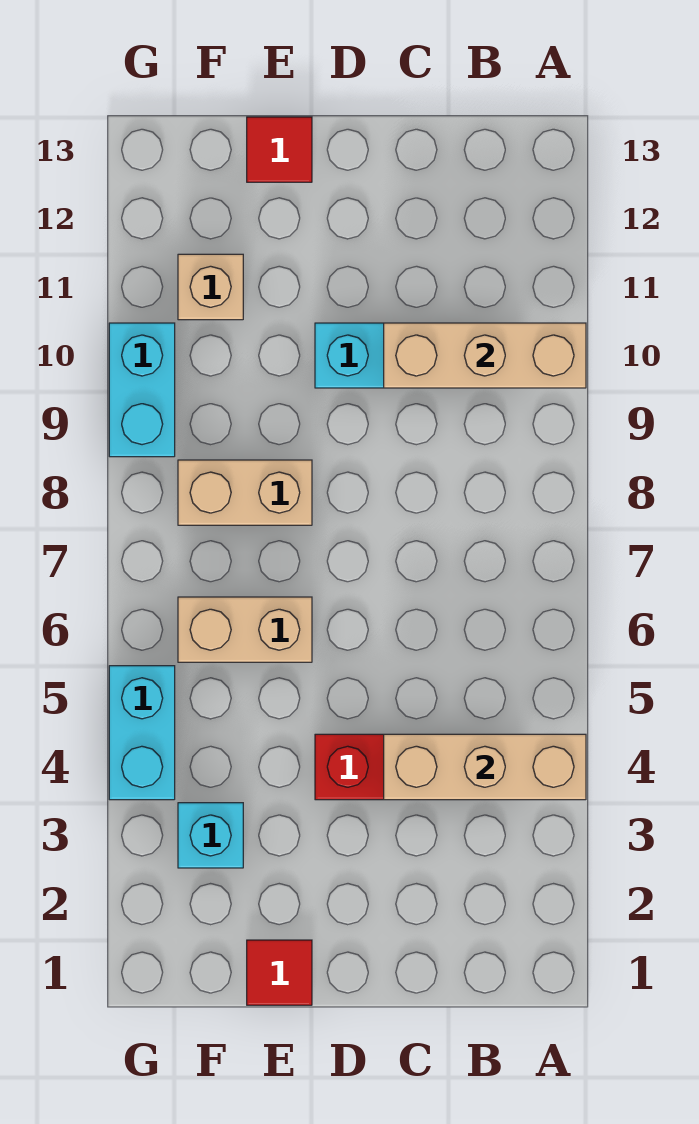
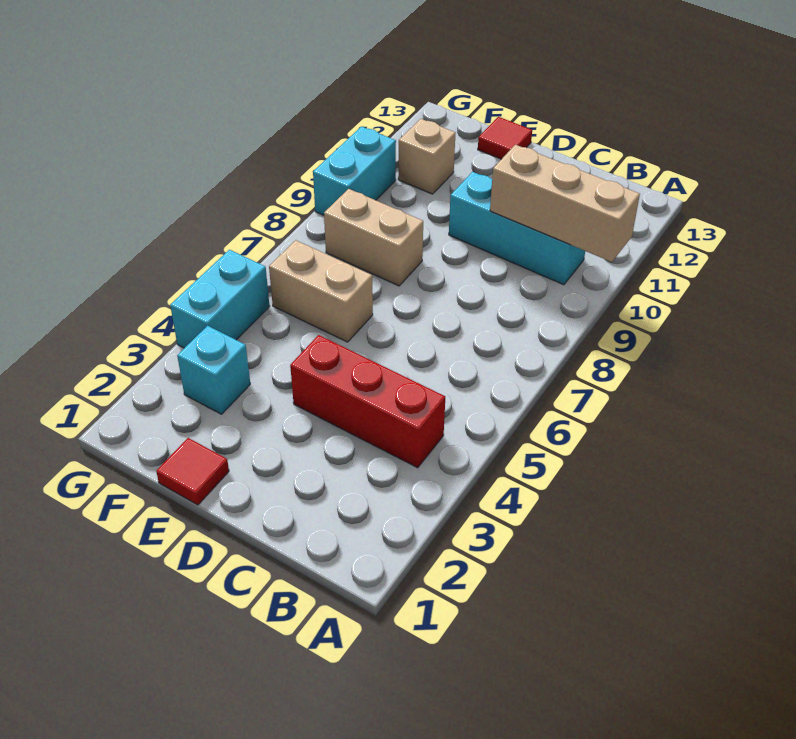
tan 1x3 brick [384,734,586,800] -> none

